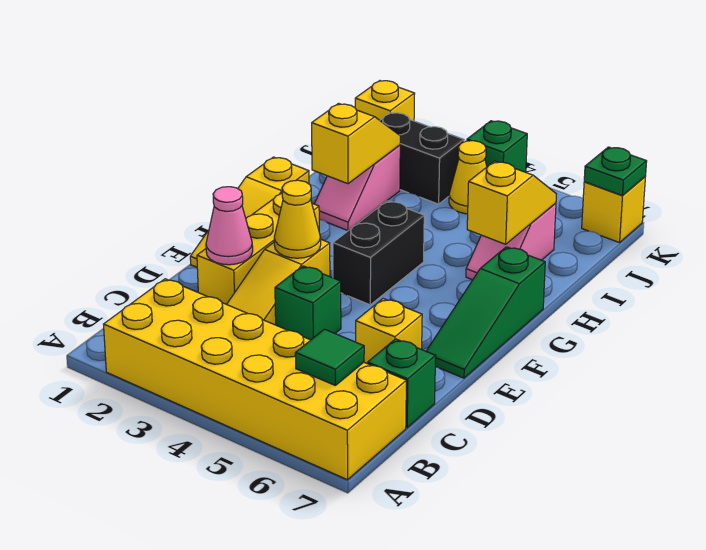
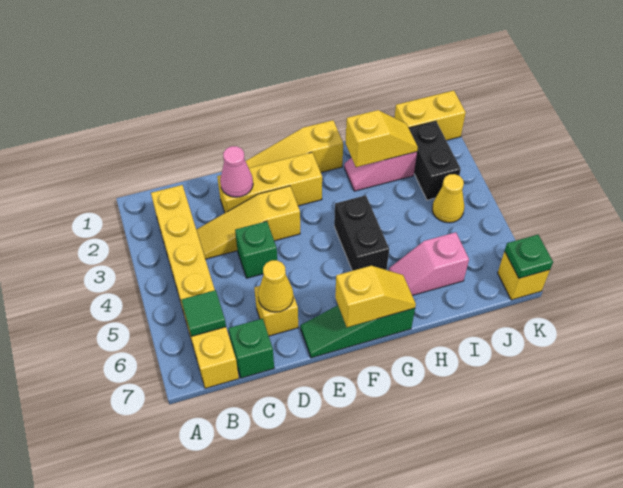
yellow 2x6 brick [104,279,406,480] -> yellow 1x6 brick [151,185,239,388]
yellow 1x1 cone [274,180,321,258] -> yellow 1x1 cone moved to [258,260,293,312]
black 1x2 brick [333,201,424,305] -> black 1x2 brick turned to [334,195,389,271]
yellow 1x2 slope [467,161,556,244] -> yellow 1x2 slope moved to [335,266,416,327]
yellow 1x1 brick [355,81,415,121] -> yellow 1x2 brick [394,90,466,141]
green 1x1 brick [467,121,527,172] -> none

